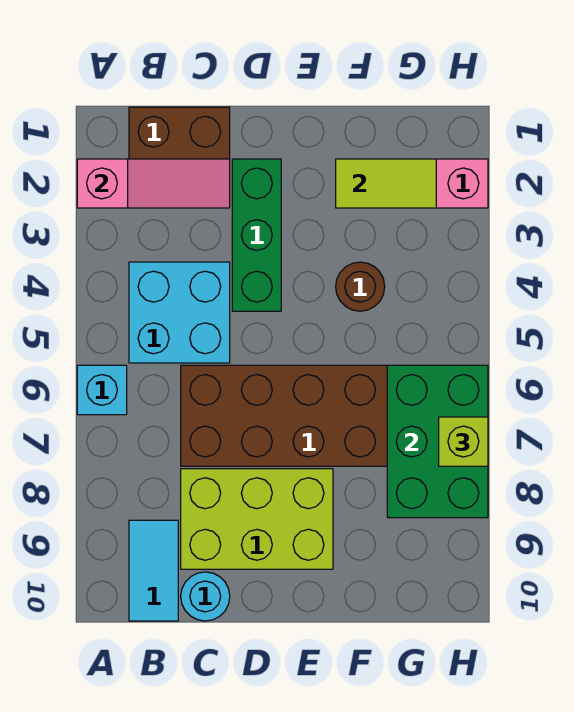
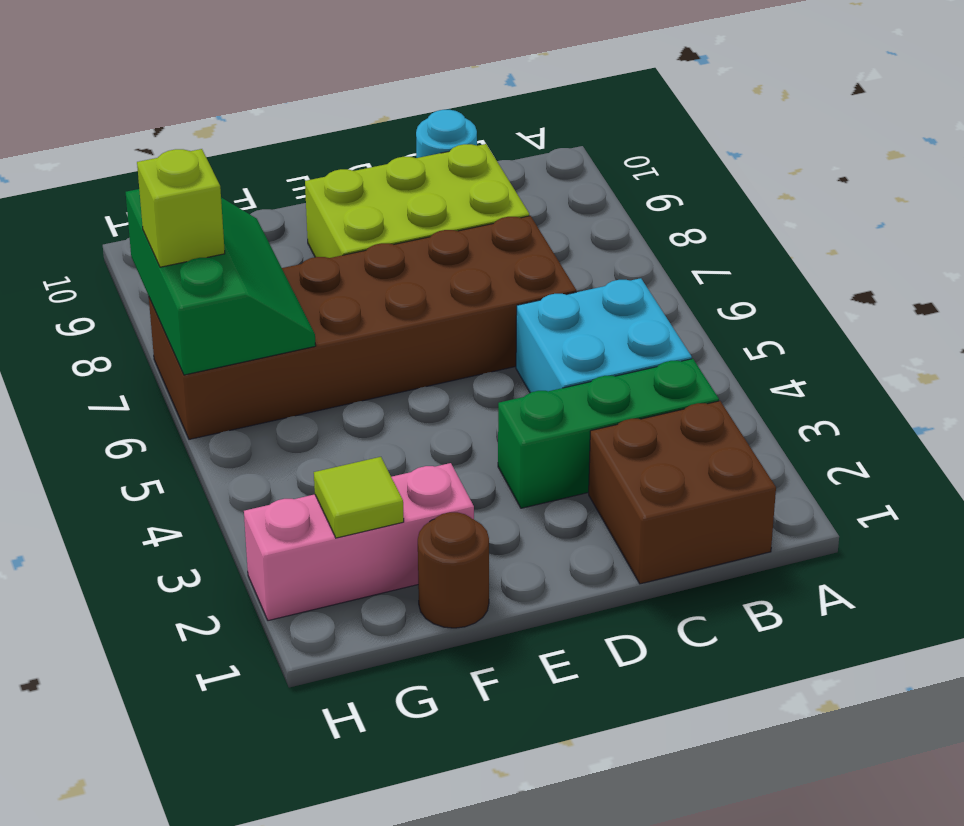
pink 1x3 slope [77,159,230,208] -> none
cyan 1x1 brick [77,365,127,415] -> none
cyan 1x2 tile [129,520,178,621] -> none
green 1x3 brick [232,159,281,311] -> green 1x3 brick turned to [498,359,719,508]
lime 1x2 tile [336,159,436,208] -> lime 1x1 tile [314,457,404,538]
brown 1x1 round brick [336,262,385,311] -> brown 1x1 round brick moved to [418,512,489,628]
green 2x3 brick [387,365,488,518] -> green 2x3 slope [126,189,316,375]

